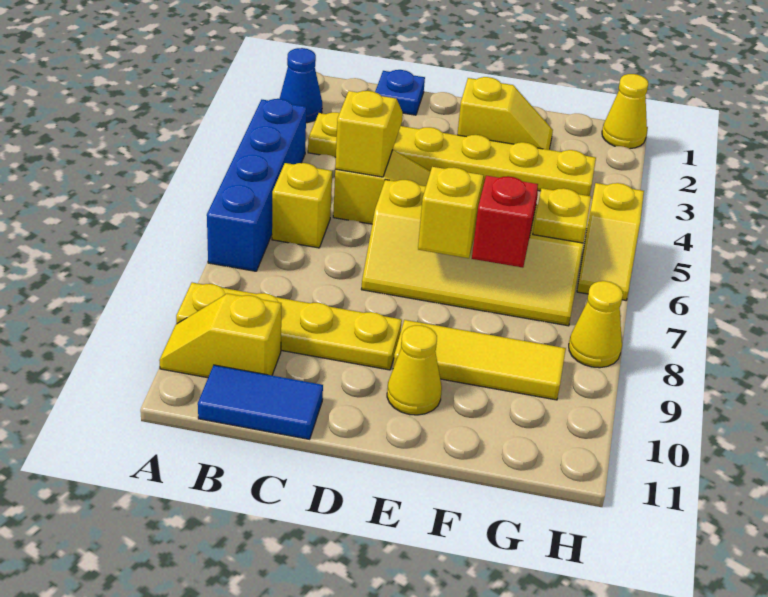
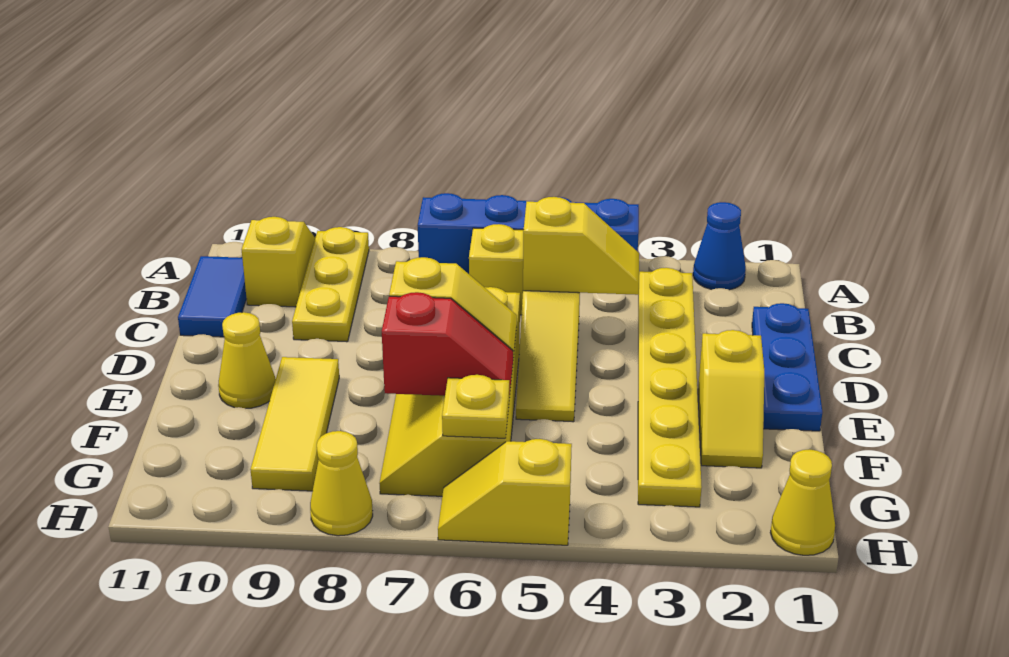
yellow 1x4 plate [176,283,402,370] -> yellow 1x3 plate [292,227,369,342]
blue 1x1 plate [375,70,425,115] -> blue 1x3 plate [752,303,822,431]

